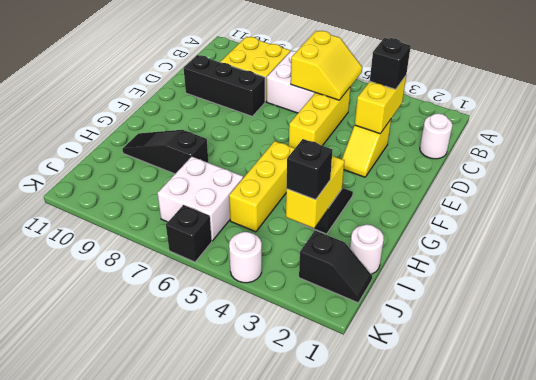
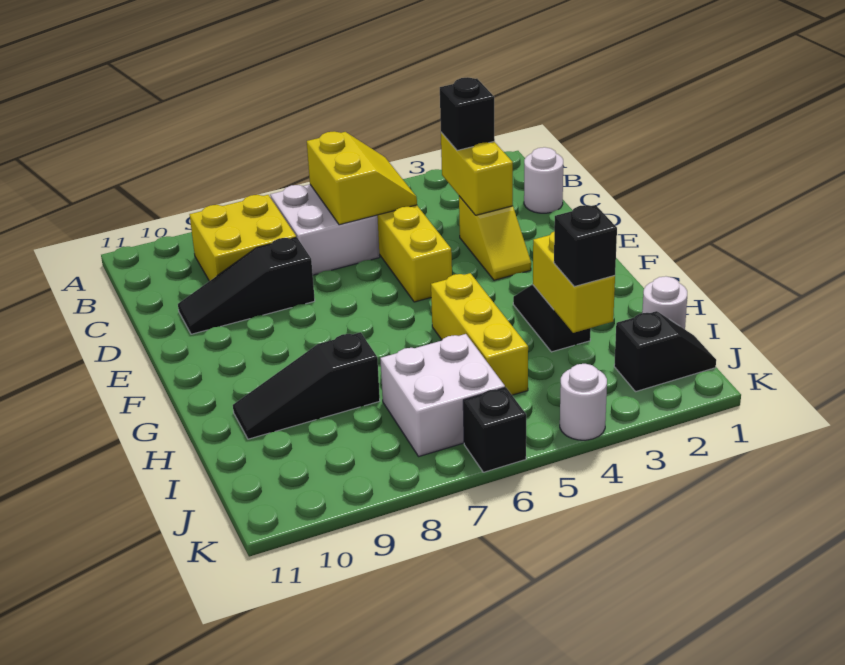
black 1x3 brick [184,55,265,116] -> black 1x3 slope [178,237,315,334]

